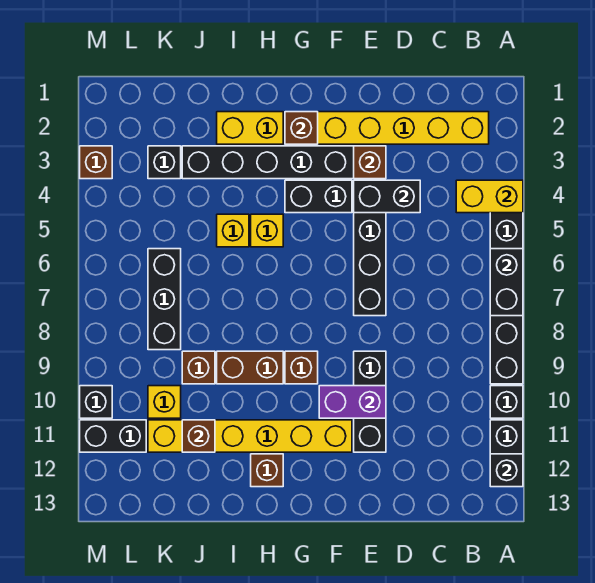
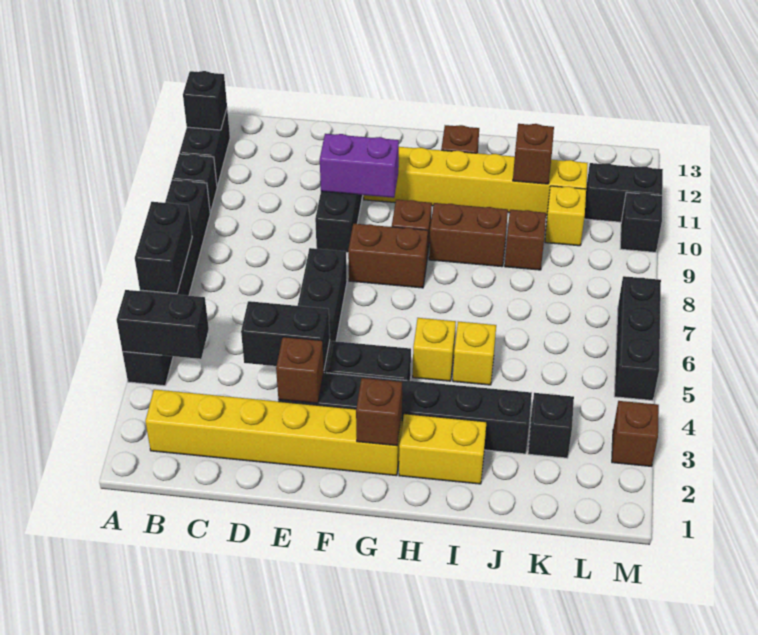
yellow 1x2 brick [456,180,523,213] -> black 1x2 brick [117,290,209,359]
none -> brown 1x2 brick [348,224,428,288]
black 1x3 brick [148,249,181,350] -> black 1x3 brick moved to [614,276,661,401]

